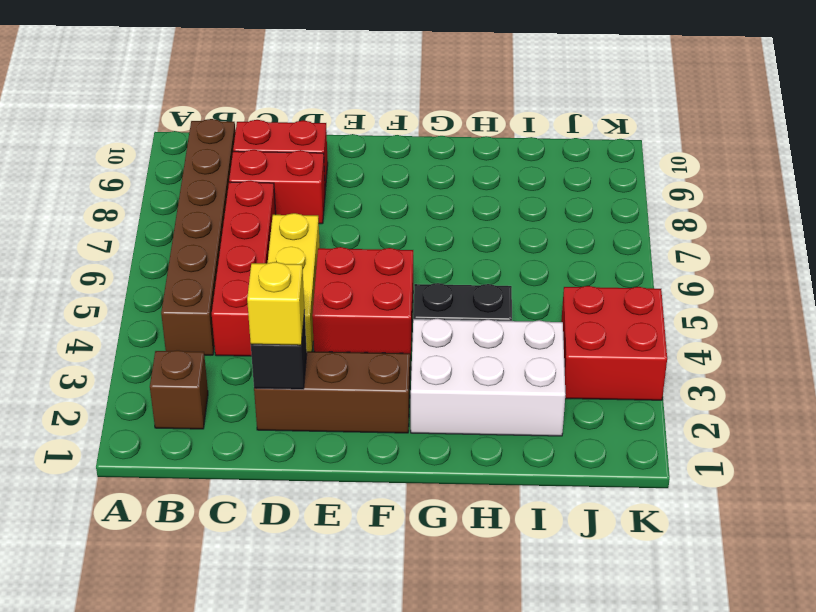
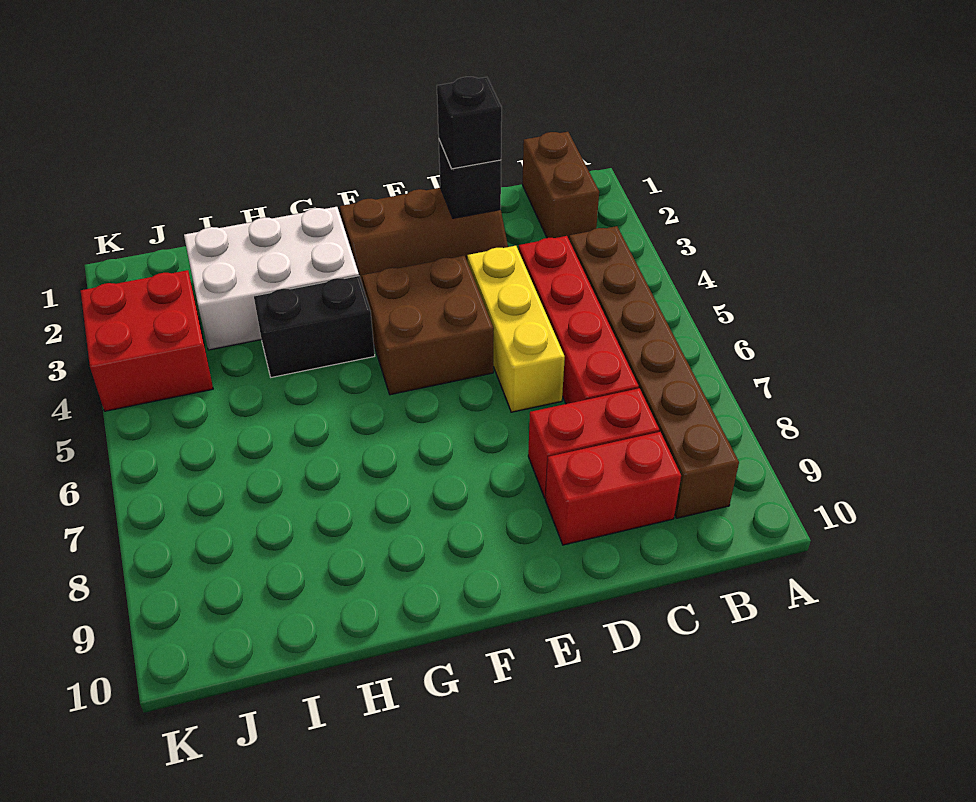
brown 1x1 brick [150,350,208,429] -> brown 1x2 brick [522,132,599,239]
yellow 1x1 brick [247,262,305,345] -> black 1x1 brick [437,77,502,169]
red 2x2 brick [312,247,413,354] -> brown 2x2 brick [362,256,494,395]

